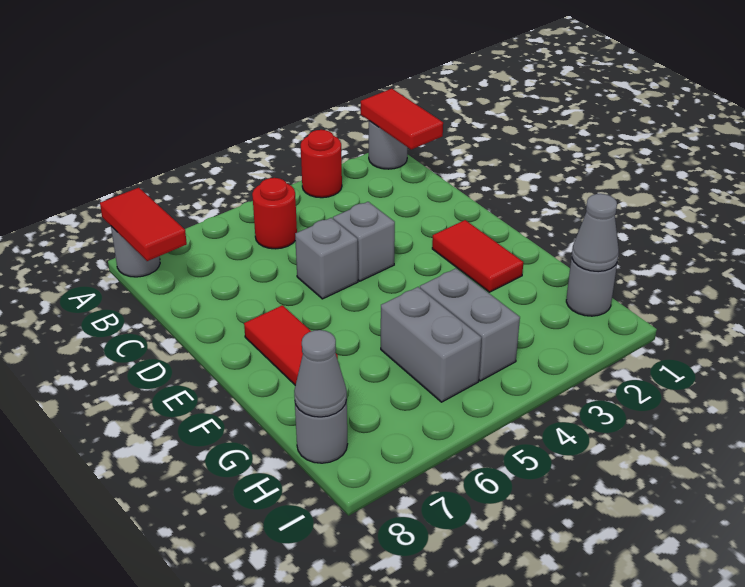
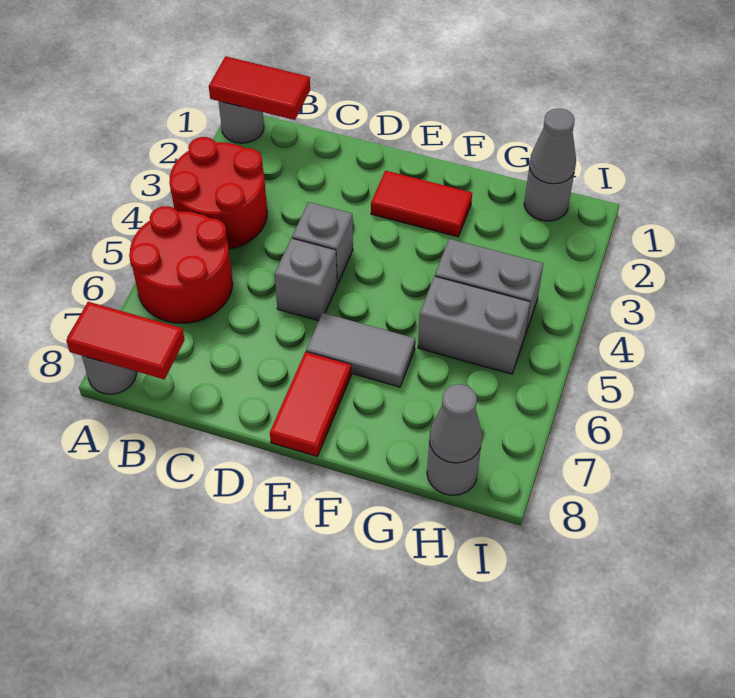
red 1x1 round brick [301,130,342,198] -> red 2x2 round brick [169,137,267,249]
red 1x1 round brick [252,178,297,249] -> red 2x2 round brick [129,206,233,323]
none -> grey 1x2 tile [306,313,415,387]
red 1x2 tile [244,305,338,385] -> red 1x2 tile turned to [270,352,351,457]

